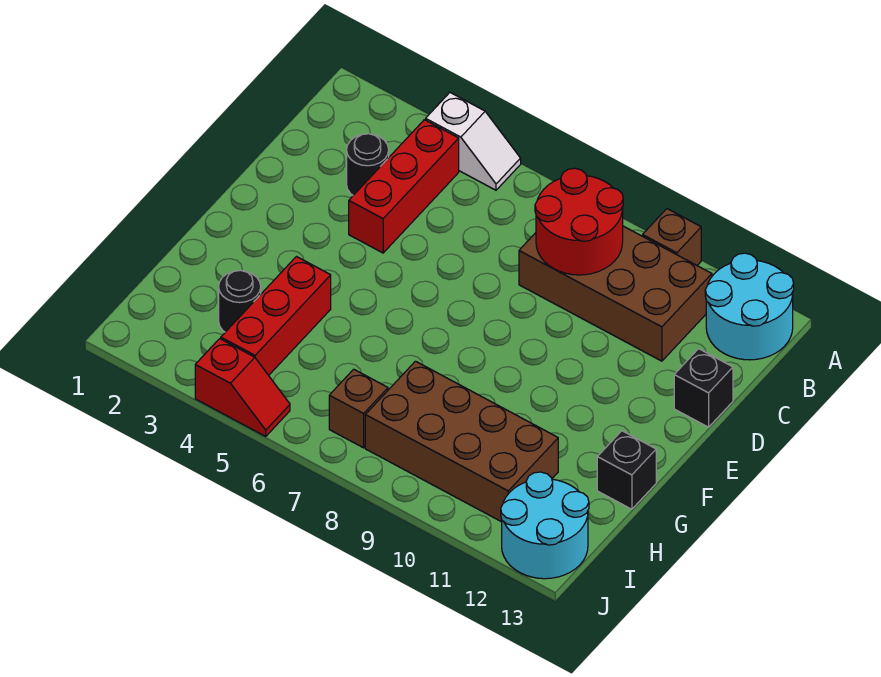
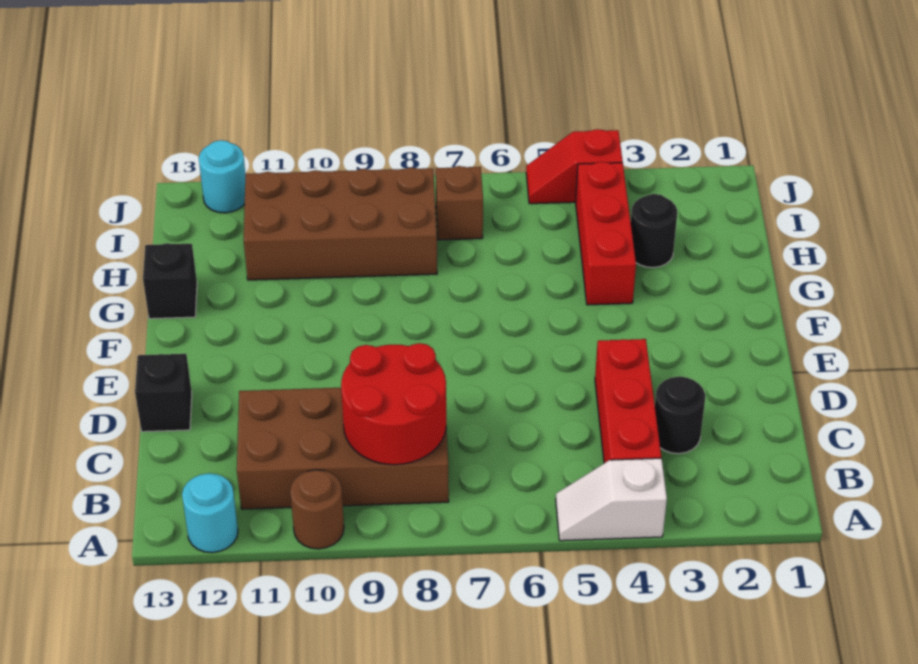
brown 1x1 brick [643,209,701,265] -> brown 1x1 round brick [290,470,344,549]
cyan 2x2 round brick [705,253,794,360] -> cyan 1x1 round brick [182,473,238,553]
cyan 2x2 round brick [501,472,589,579] -> cyan 1x1 round brick [199,140,245,213]

